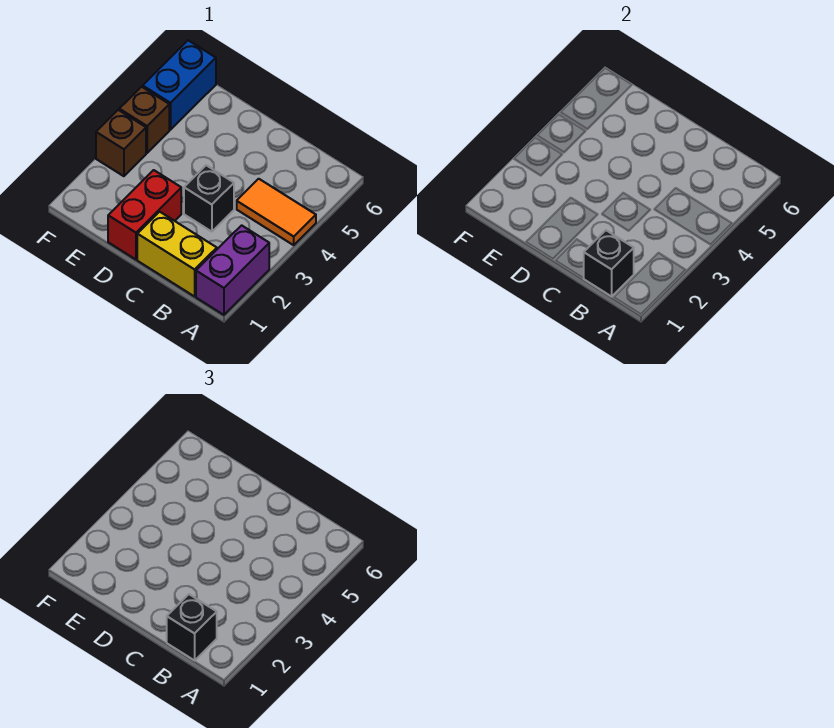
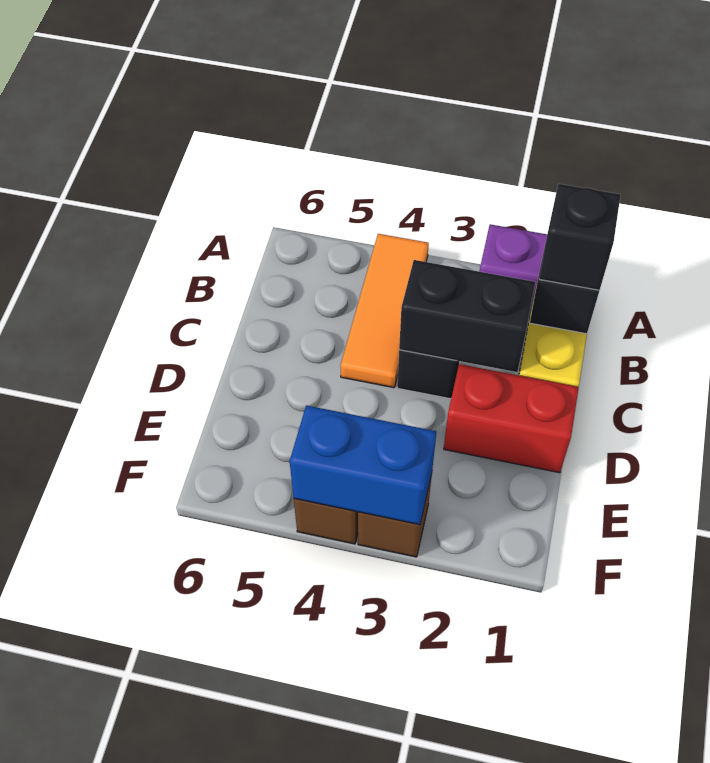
orange 1x2 tile [237,179,316,245] -> orange 1x3 tile [340,234,429,388]
none -> black 1x2 brick [399,260,535,372]
blue 1x2 brick [143,40,216,130] -> blue 1x2 brick moved to [290,405,436,525]

